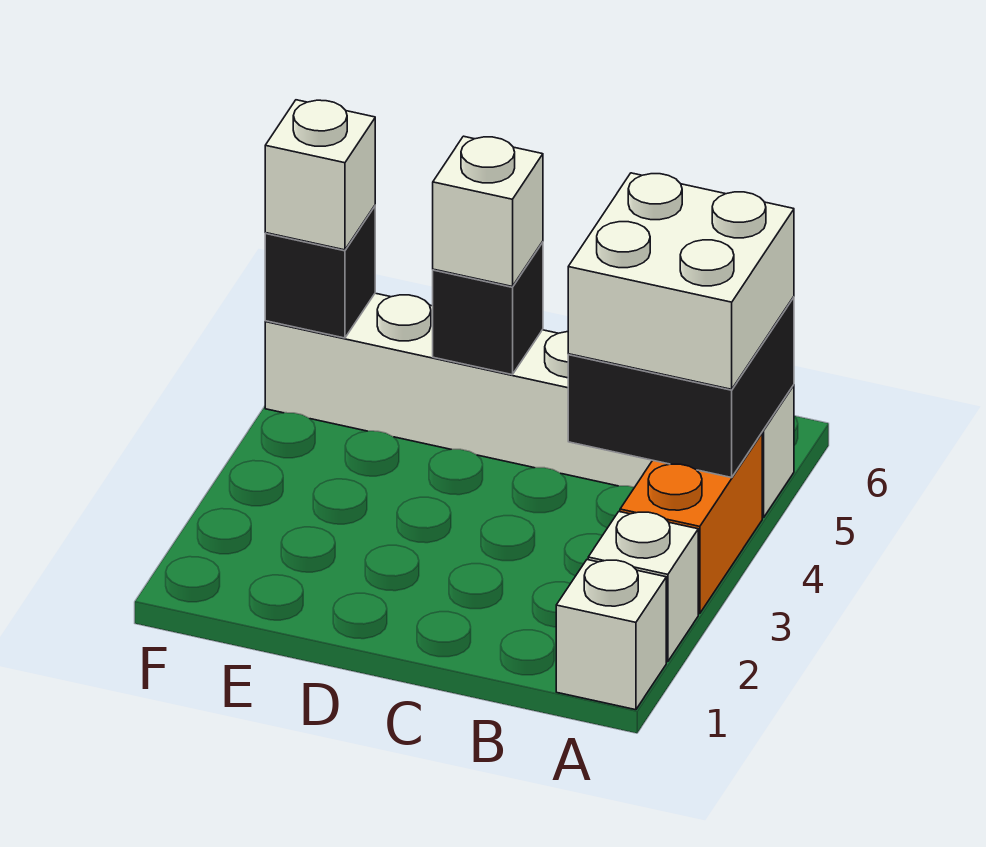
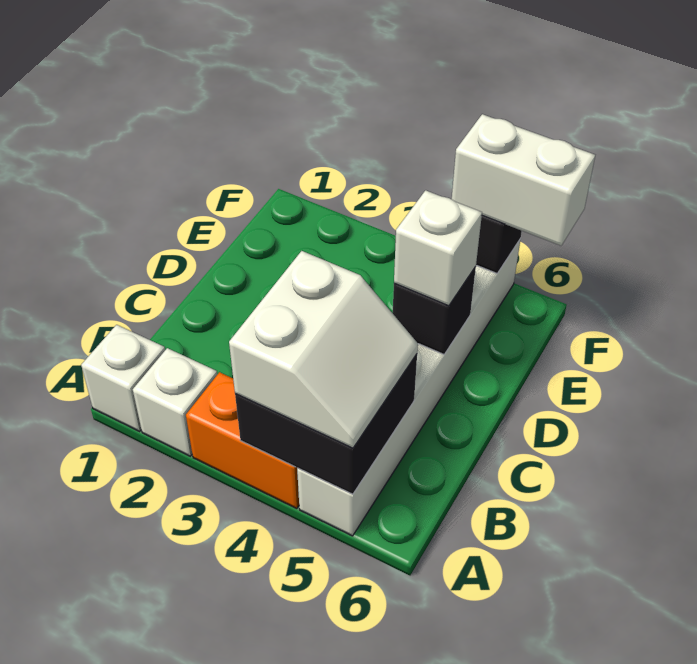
white 2x2 brick [568,173,794,389] -> white 2x2 slope [229,251,418,448]
white 1x1 brick [265,100,375,250] -> white 1x2 brick [452,114,595,246]

